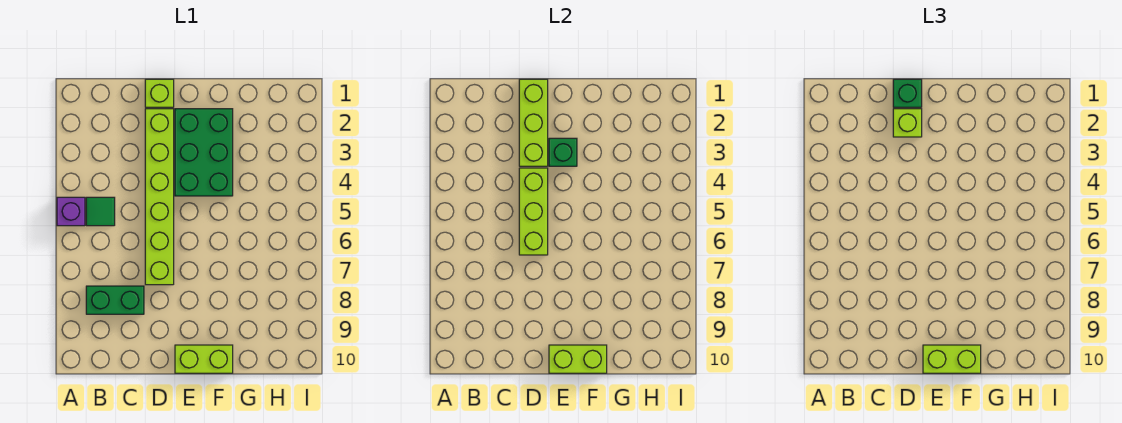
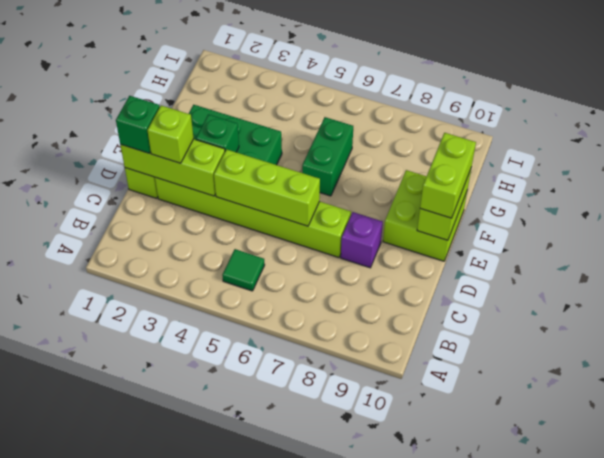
purple 1x1 brick [57,197,85,226] -> purple 1x1 brick moved to [341,212,383,268]
green 1x2 brick [86,286,144,314] -> green 1x2 brick moved to [302,117,353,196]
lime 1x2 brick [175,345,233,373] -> lime 2x2 brick [383,170,467,261]

